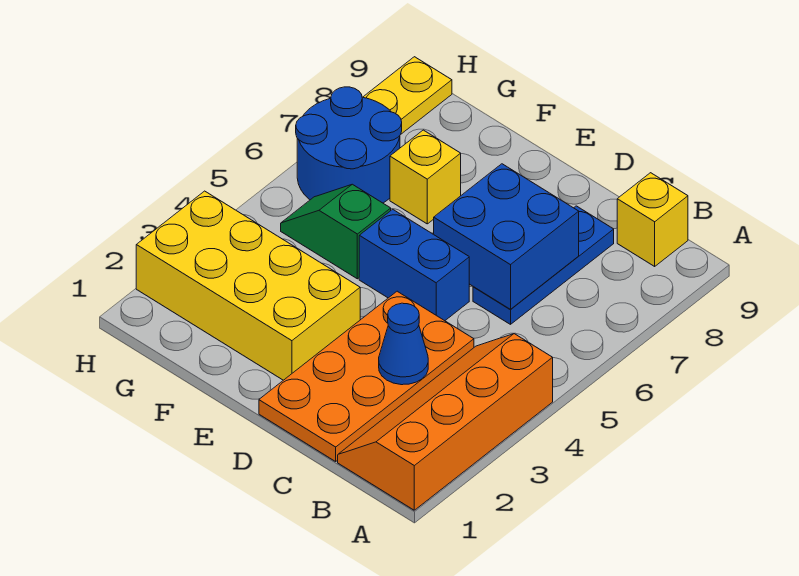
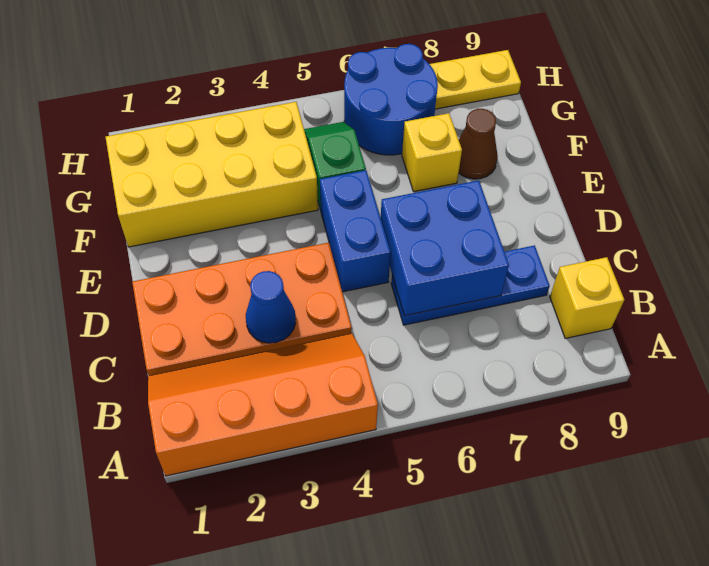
yellow 2x4 brick [136,191,360,380] -> yellow 2x4 brick turned to [106,102,318,247]
none -> brown 1x1 cone [459,109,498,179]

